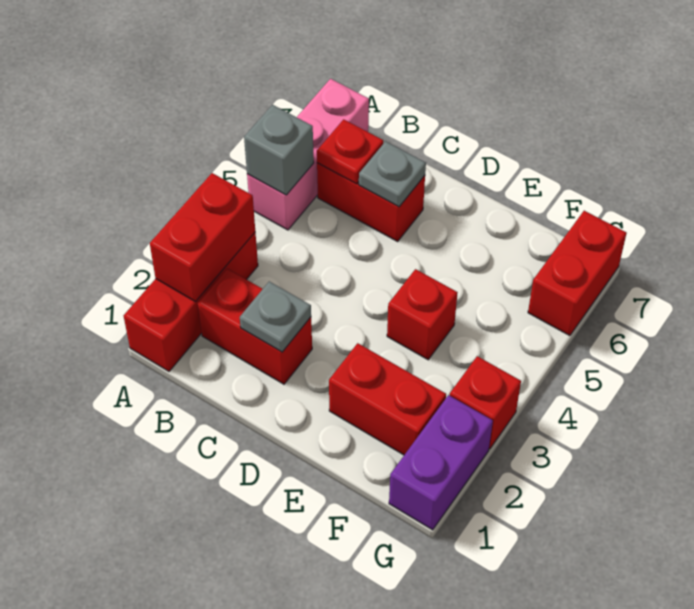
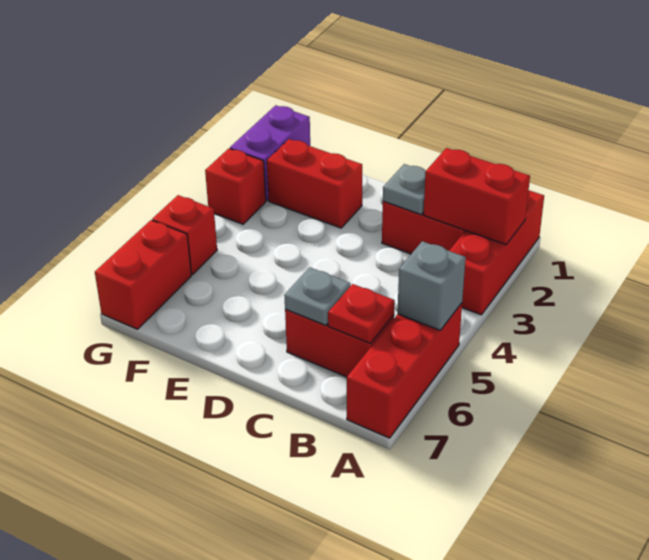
red 1x2 brick [150,173,255,302] -> red 1x2 brick turned to [423,148,530,245]
pink 1x3 brick [247,79,369,230] -> red 1x3 brick [347,303,462,438]
red 1x1 brick [387,269,458,360] -> red 1x1 brick moved to [152,195,217,275]

